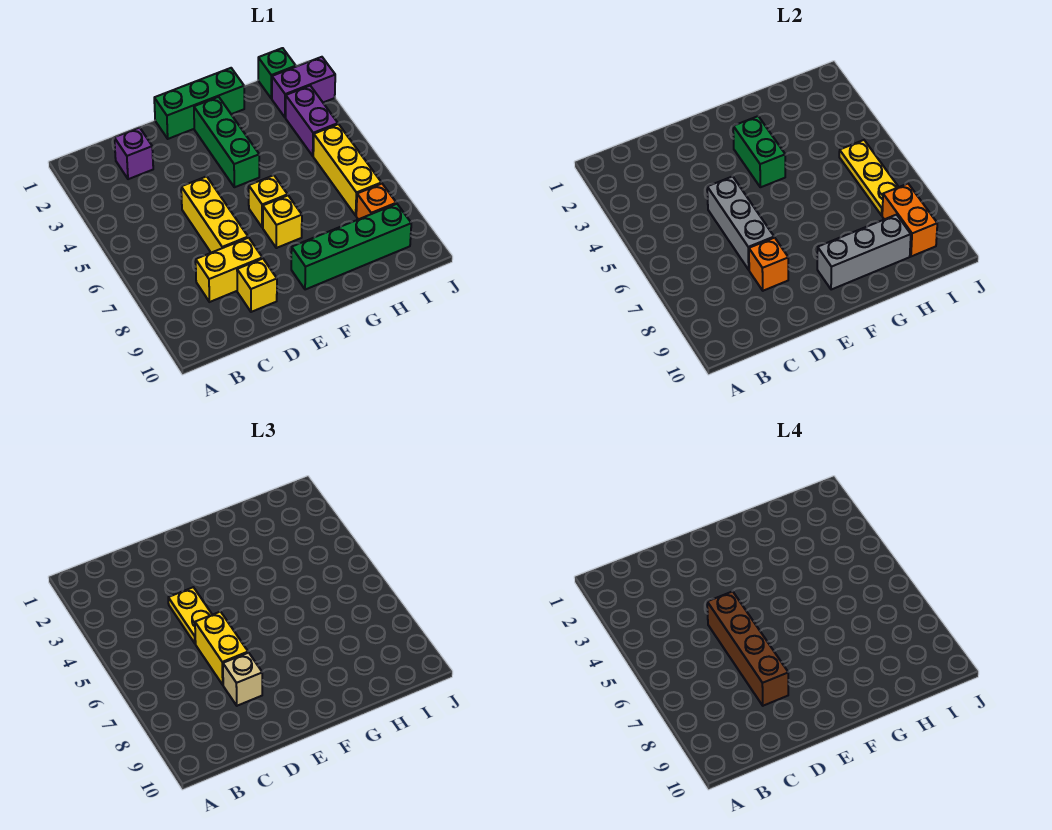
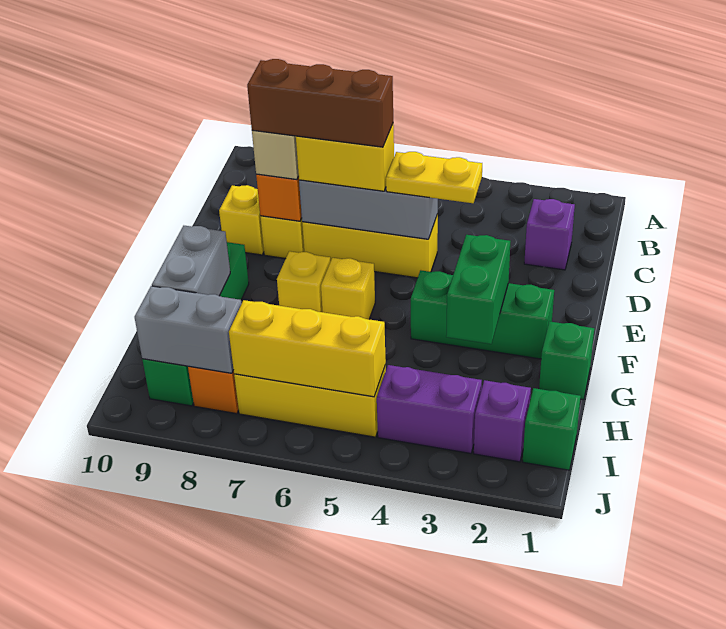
brown 1x4 brick [707,591,788,706] -> brown 1x3 brick [247,59,393,147]
green 1x3 brick [154,68,244,139] -> green 1x1 brick [539,321,594,400]
green 1x2 brick [733,116,785,187] -> green 1x2 brick turned to [446,235,510,344]
grey 1x3 brick [817,215,911,290] -> grey 1x2 brick [152,226,230,296]
purple 1x2 brick [272,57,335,117] -> purple 1x1 brick [474,380,531,462]
yellow 1x3 plate [839,140,898,215] -> yellow 1x3 brick [229,300,386,397]
orange 1x2 brick [882,184,937,256] -> grey 1x2 brick [135,286,242,373]

